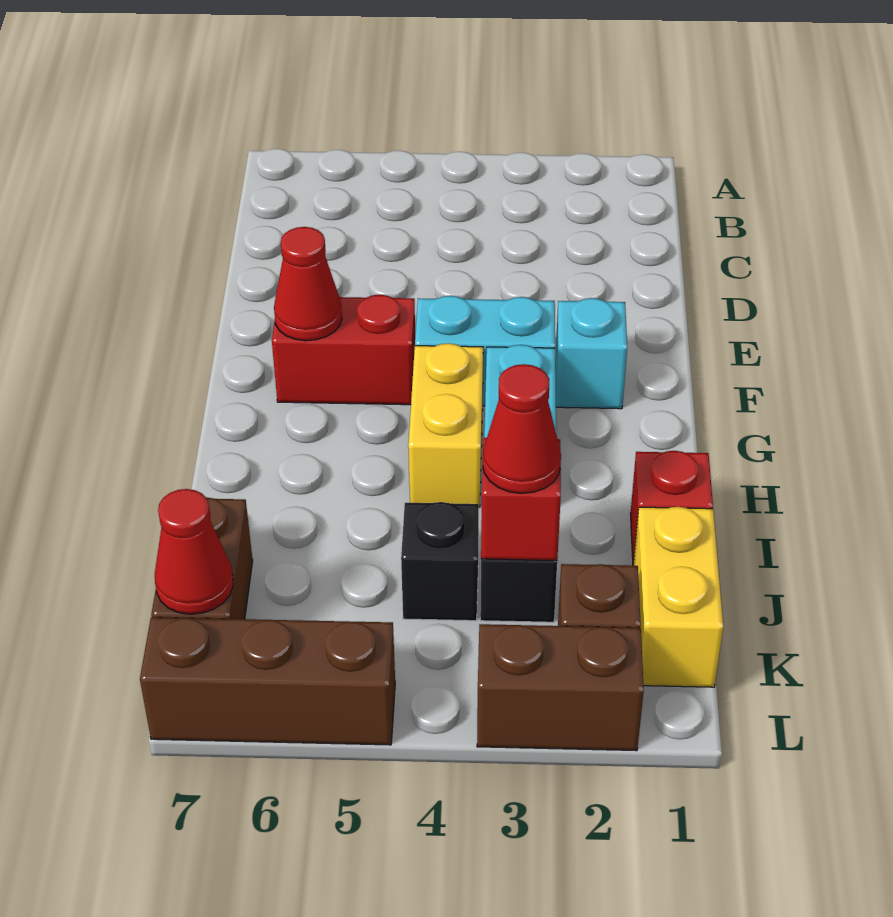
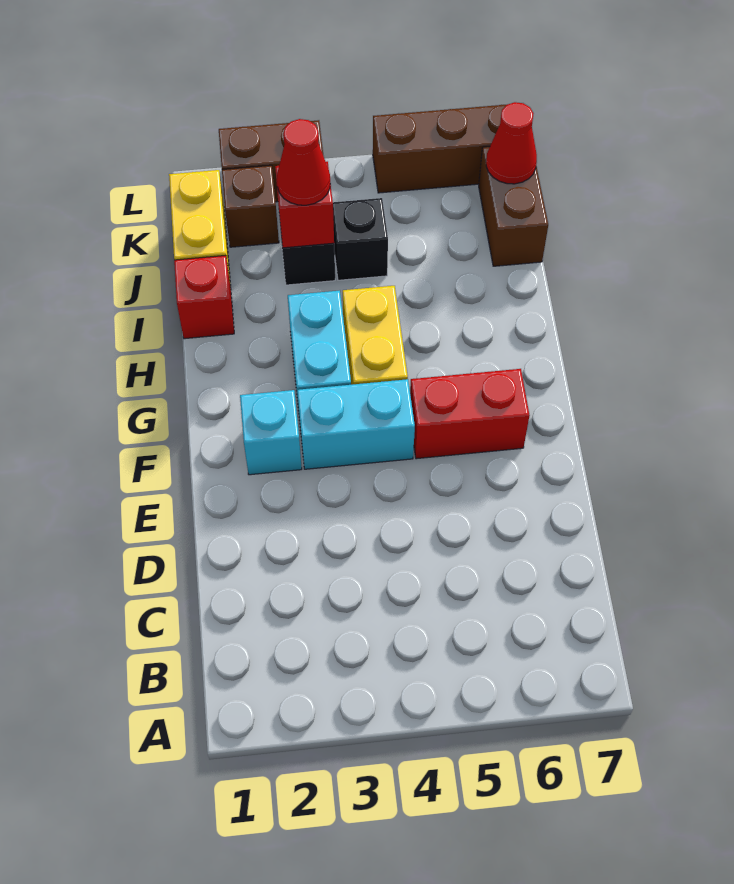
red 1x1 cone [274,227,342,341] -> none

